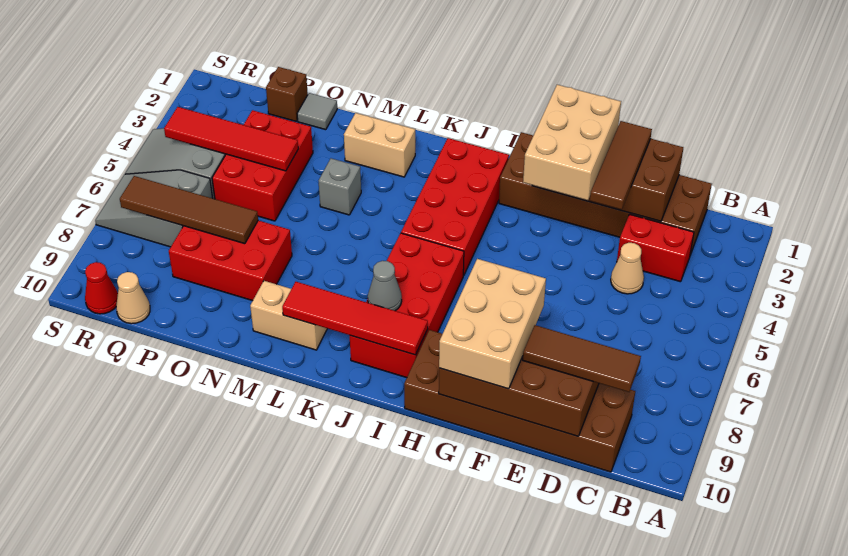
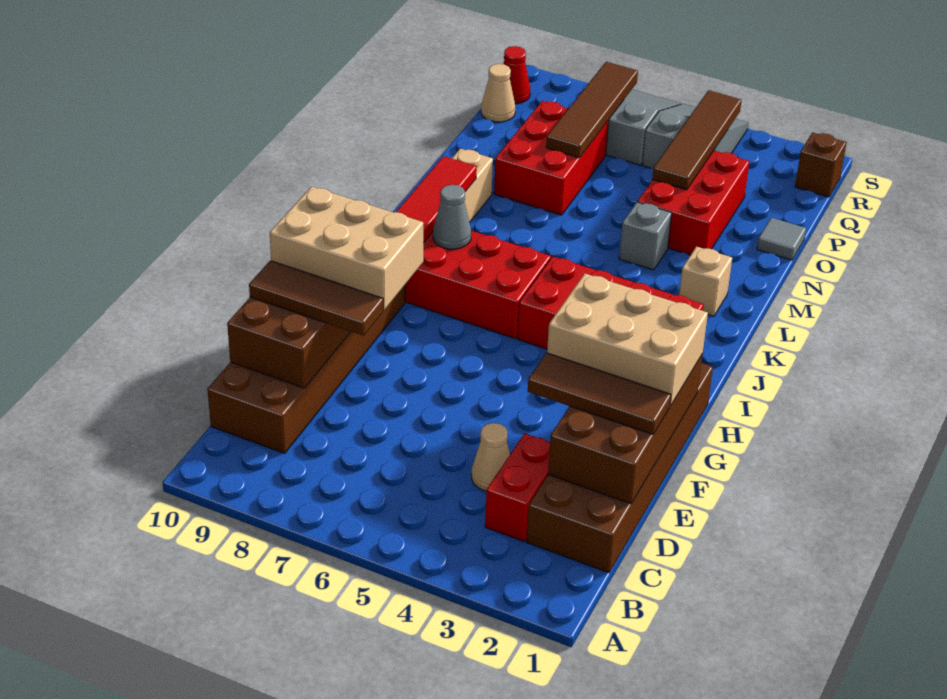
brown 1x3 tile [523,325,641,392] -> brown 1x3 tile turned to [249,261,383,336]
tan 1x2 brick [344,113,415,177] -> tan 1x1 brick [679,247,732,316]
red 2x3 brick [212,110,313,221] -> red 2x3 brick turned to [638,151,750,255]
red 1x4 tile [164,107,298,171] -> brown 1x4 tile [652,90,742,190]
brown 1x1 brick [266,67,308,121] -> brown 1x1 brick moved to [795,132,846,197]

